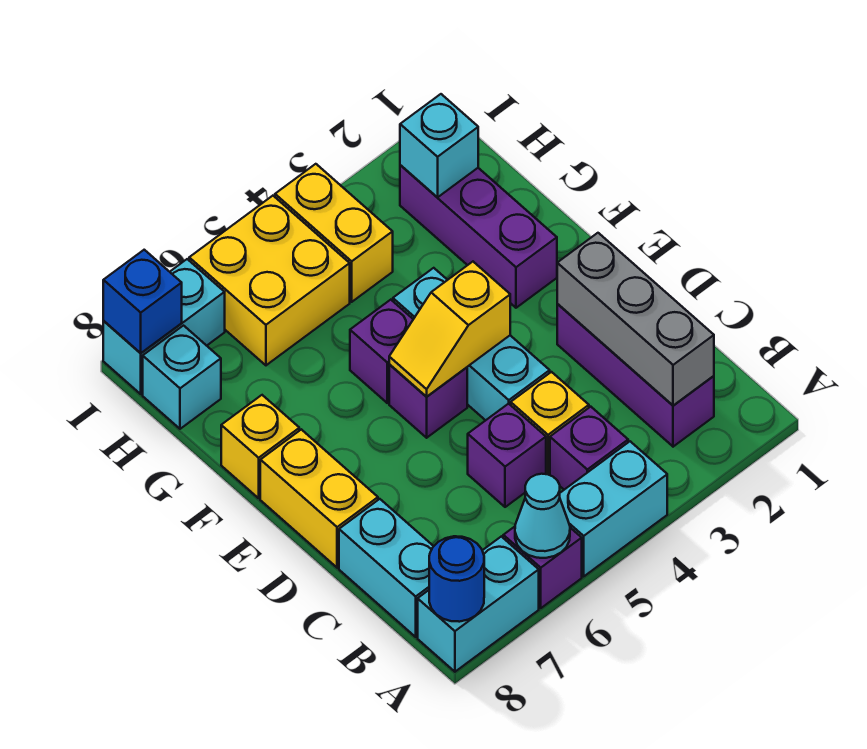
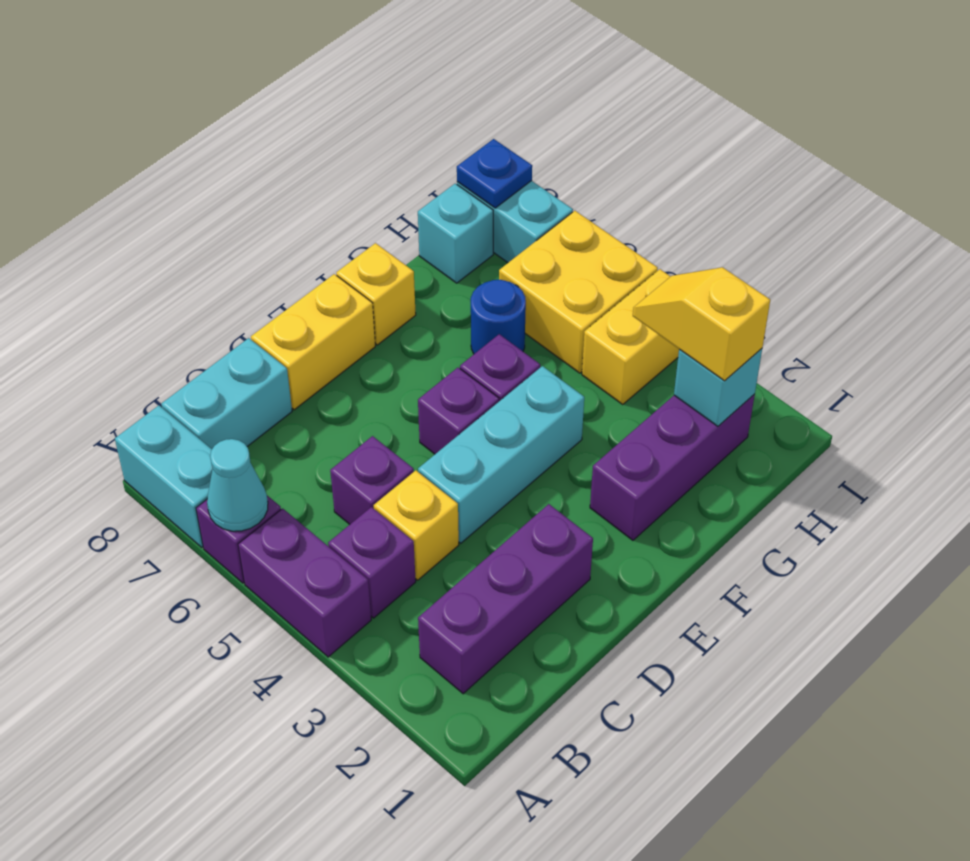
cyan 1x2 brick [560,441,667,576] -> purple 1x2 brick [238,508,371,657]
blue 1x1 round brick [429,536,484,622] -> blue 1x1 round brick moved to [471,280,526,354]
grey 1x3 brick [557,233,714,406] -> none
yellow 1x2 slope [389,262,510,397] -> yellow 1x2 slope moved to [633,267,770,381]
blue 1x1 brick [103,250,182,353] -> blue 1x1 plate [457,139,532,208]

